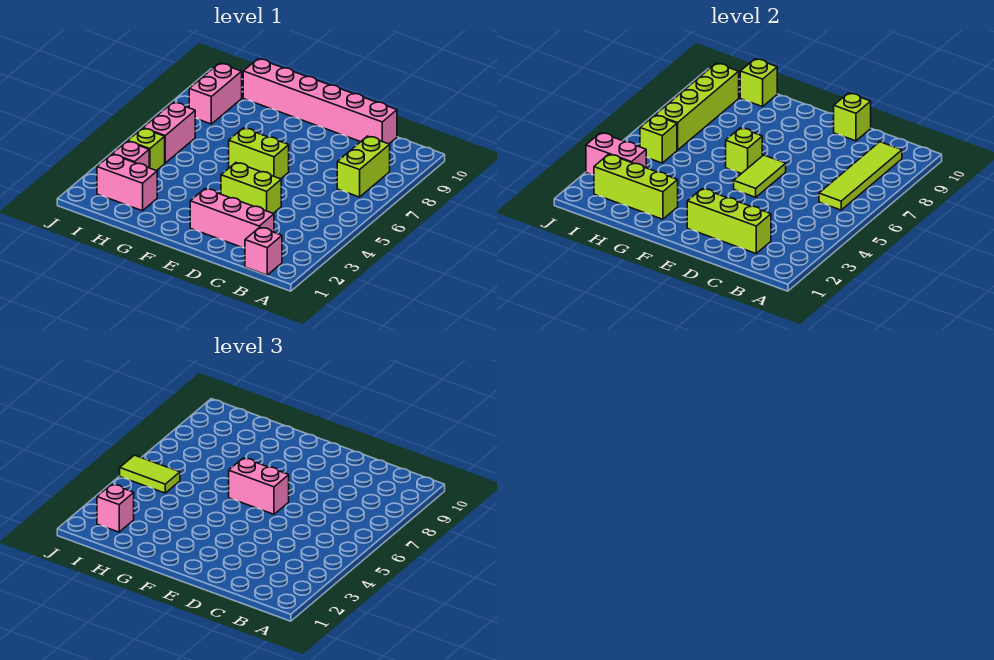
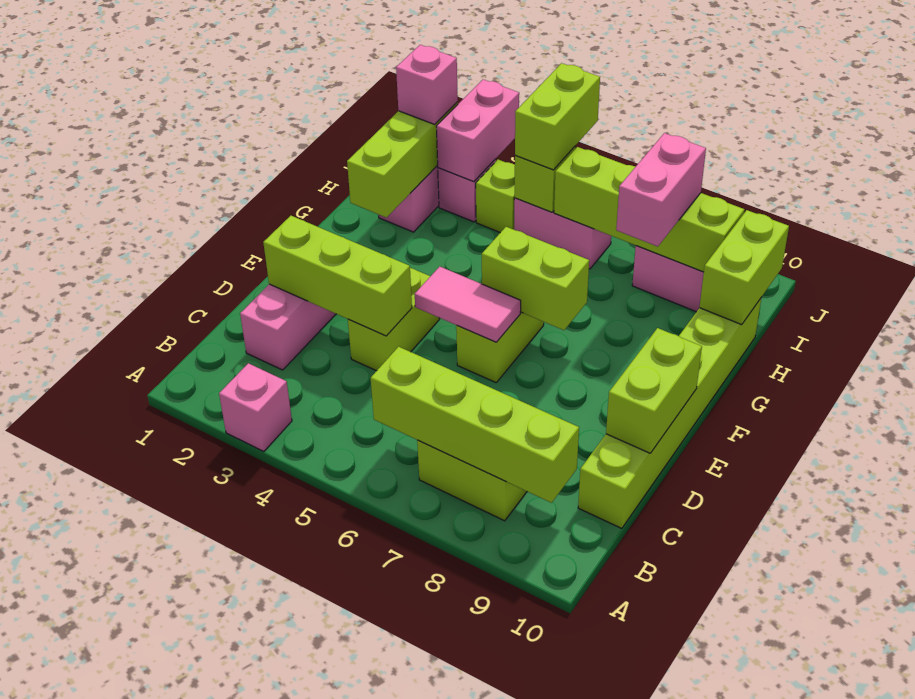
pink 1x1 brick [245,227,282,275] -> pink 1x1 brick moved to [219,363,292,451]
lime 1x4 tile [819,142,902,210] -> lime 1x4 brick [371,347,579,503]
lime 1x3 brick [687,189,771,253] -> lime 1x3 brick turned to [263,216,412,336]
pink 1x6 brick [243,59,397,144] -> lime 1x6 brick [578,297,762,528]
lime 1x1 brick [834,93,871,141] -> lime 1x2 brick [606,328,702,453]
lime 1x2 tile [734,155,786,197] -> pink 1x2 tile [415,266,521,342]
pink 1x2 brick [229,458,289,514] -> pink 1x2 brick moved to [616,133,706,247]
lime 1x1 brick [726,128,762,174] -> lime 1x2 brick [482,227,589,330]
lime 1x1 brick [740,59,777,107] -> lime 1x2 brick [699,210,789,325]
lime 1x2 tile [120,455,180,493] -> lime 1x2 brick [515,63,600,170]

